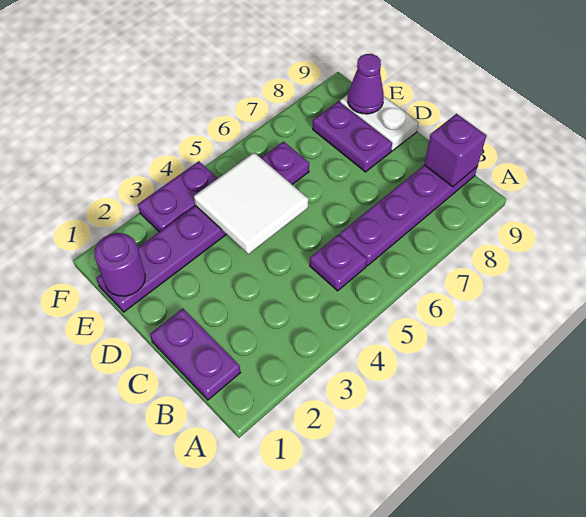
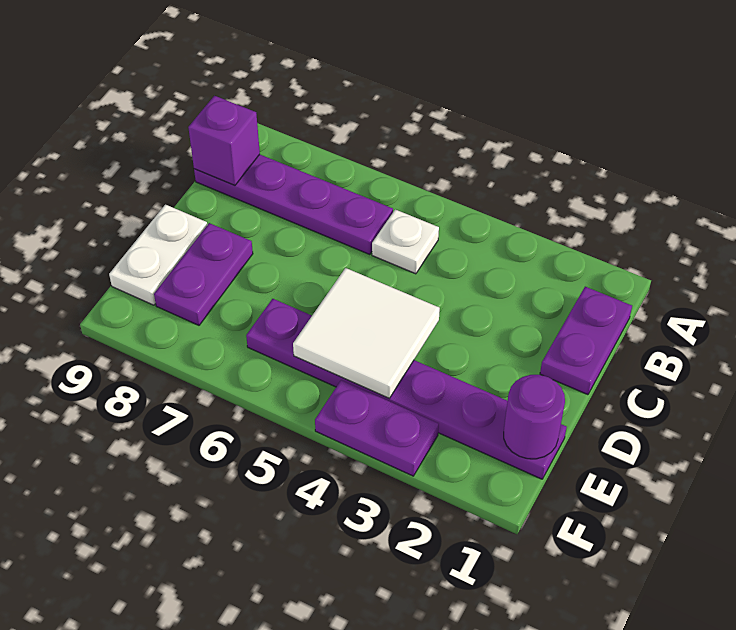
purple 1x1 plate [310,235,367,291] -> white 1x1 plate [372,209,439,274]
purple 1x1 cone [348,54,384,114] -> none

